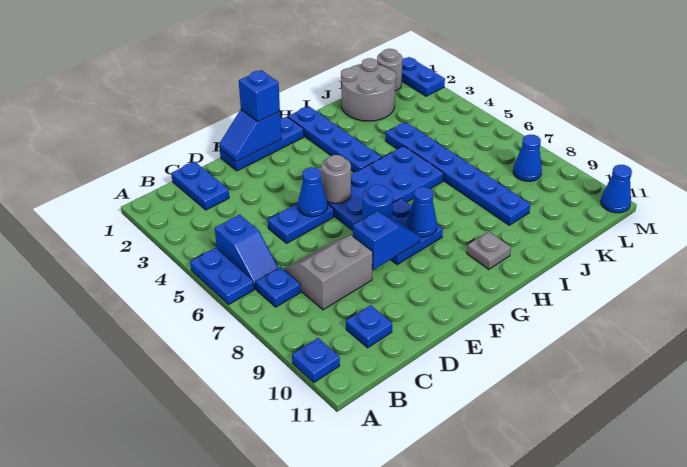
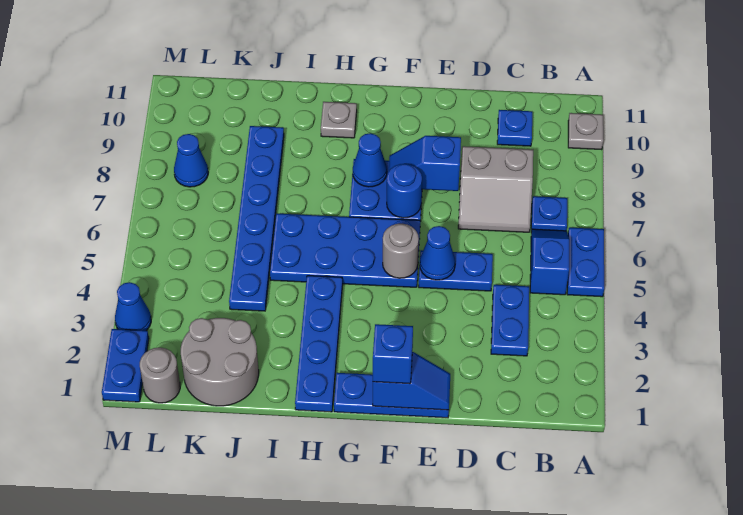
blue 1x1 plate [292,338,340,383] -> grey 1x1 plate [568,113,603,150]
blue 1x2 plate [171,162,229,210] -> blue 1x2 plate moved to [491,285,529,356]
blue 1x1 cone [601,165,632,213] -> blue 1x1 cone moved to [115,282,151,331]

